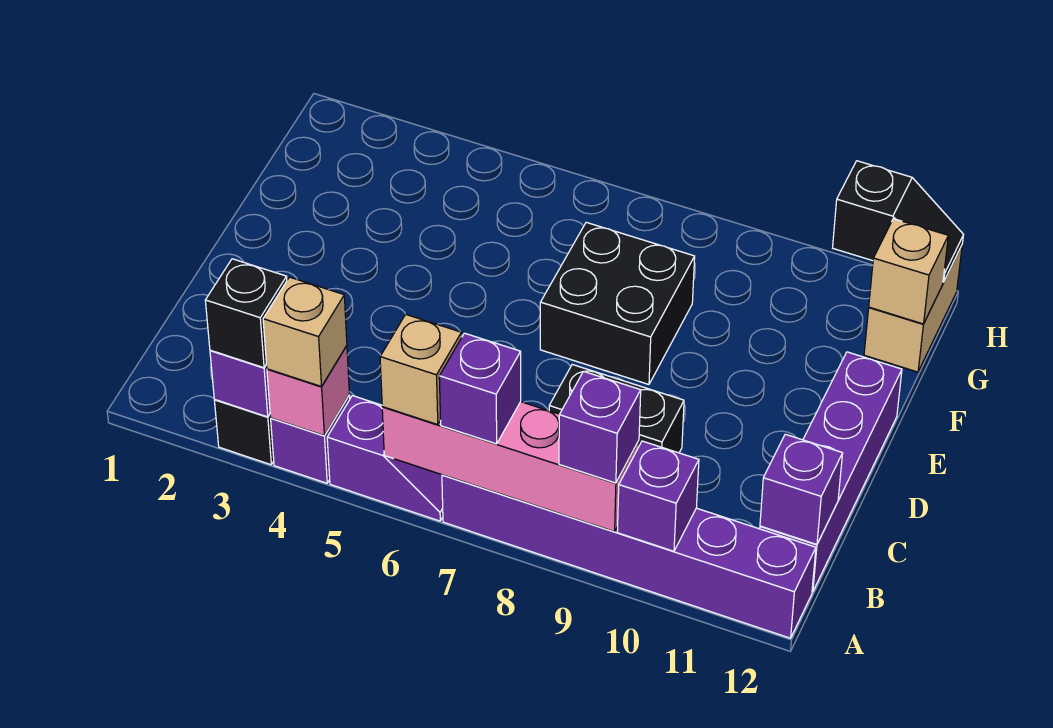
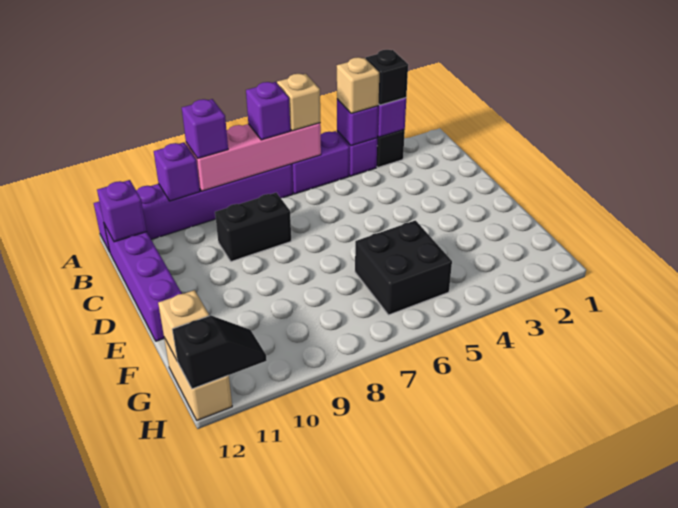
pink 1x1 brick [267,346,349,436] -> purple 1x1 brick [337,99,378,146]
purple 1x2 slope [327,396,443,521] -> purple 1x2 brick [292,131,349,194]
black 2x2 brick [540,222,695,384] -> black 2x2 brick moved to [355,220,452,315]
black 1x2 slope [833,161,964,282] -> black 1x2 slope turned to [172,315,267,389]

